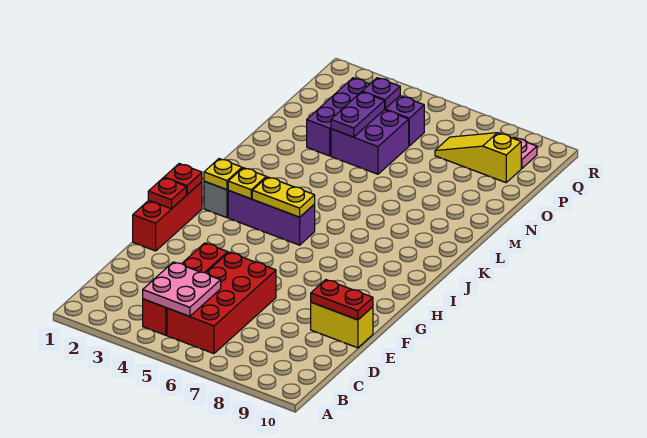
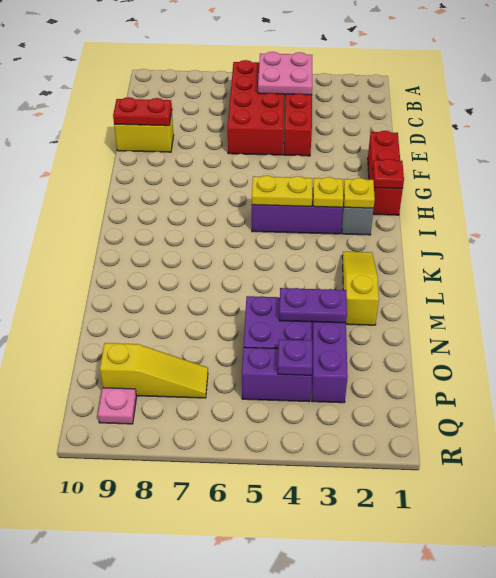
red 1x1 plate [148,178,186,209] -> none
none -> yellow 1x3 slope [342,252,379,325]
purple 1x2 plate [331,92,385,137] -> purple 1x2 plate turned to [279,288,347,323]

